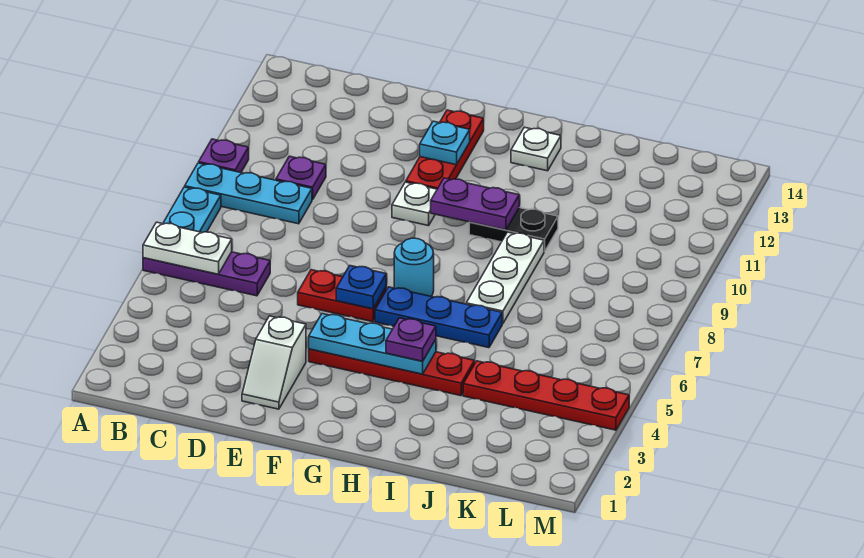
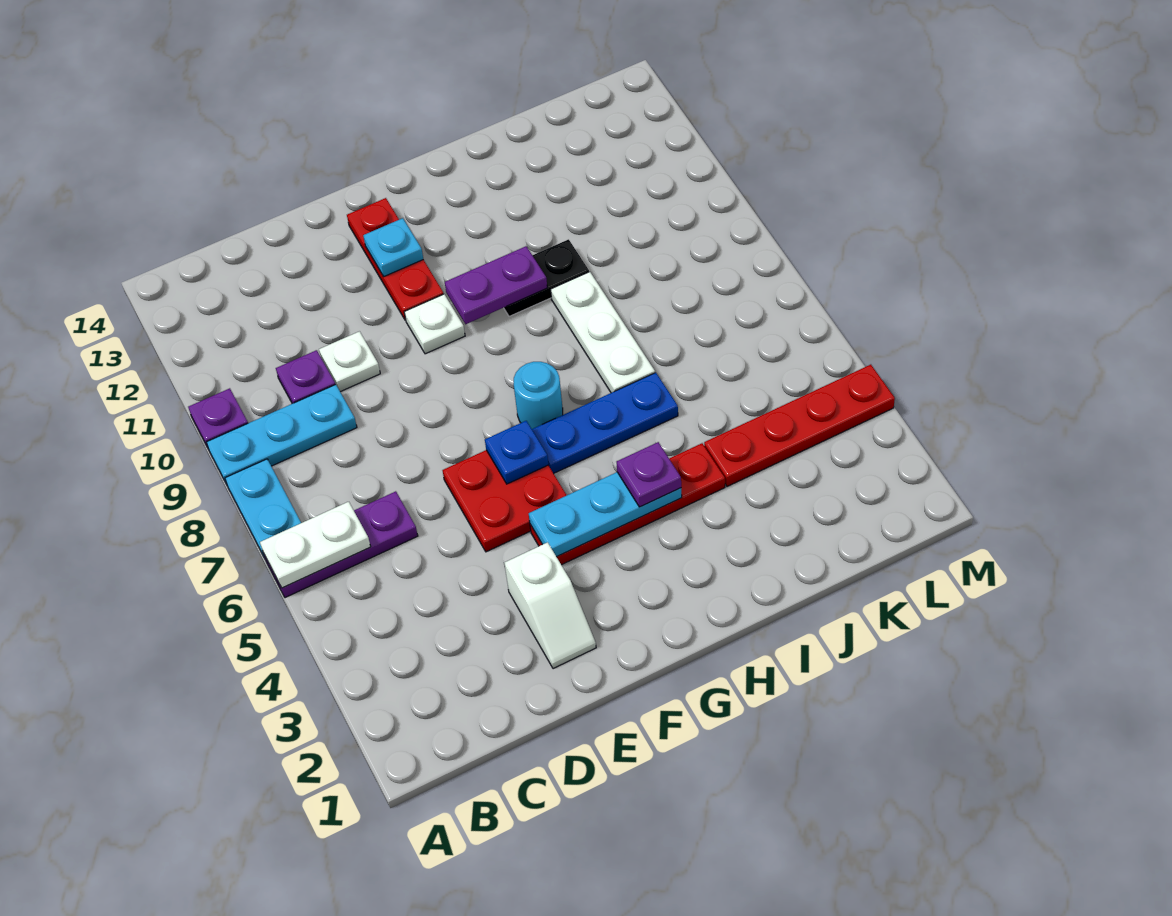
red 1x2 plate [298,270,386,322] -> red 2x2 plate [443,450,567,552]
white 1x1 plate [511,127,561,171] -> white 1x1 plate moved to [319,331,380,392]

